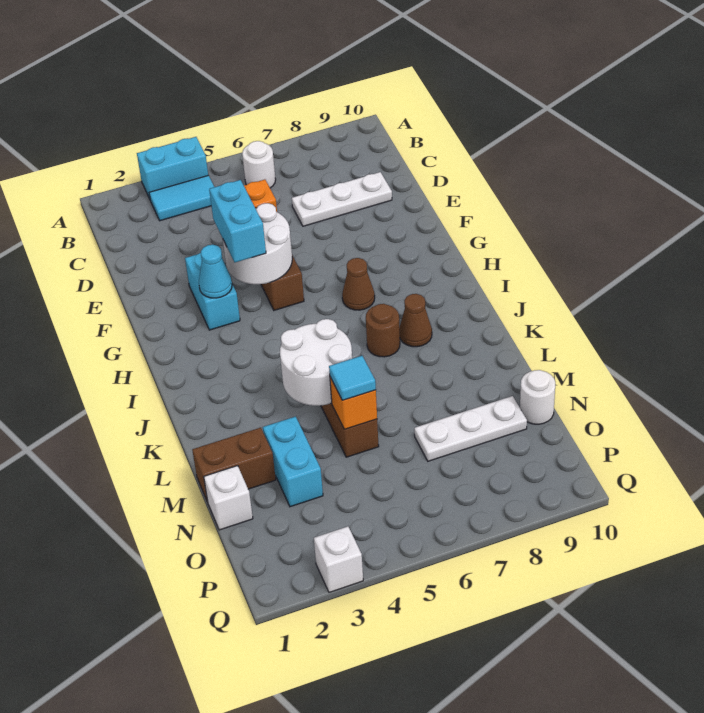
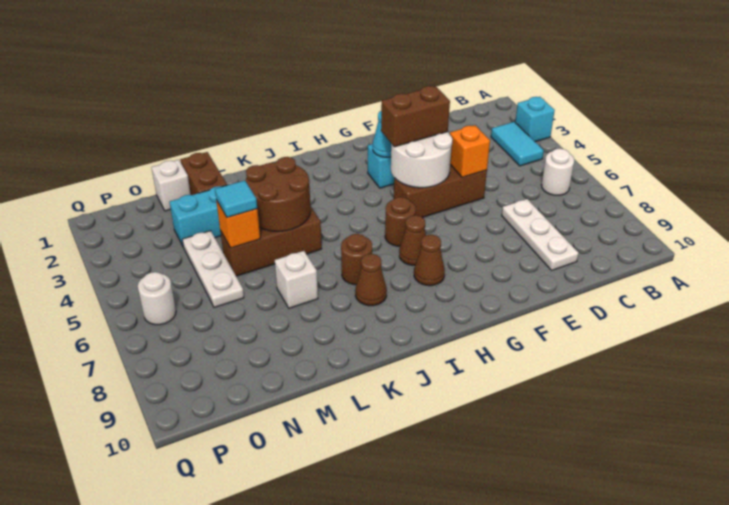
cyan 1x2 brick [137,137,208,199] -> cyan 1x1 brick [515,97,555,142]
cyan 1x2 brick [209,180,266,262] -> brown 1x2 brick [381,86,450,147]
none -> brown 1x1 round brick [385,197,416,246]
none -> brown 1x1 cone [414,235,445,286]
white 2x2 round brick [280,319,352,406] -> brown 2x2 round brick [246,157,311,232]
white 1x3 plate [414,396,527,461] -> white 1x3 plate moved to [182,231,244,308]
white 1x1 round brick [520,370,555,424] -> white 1x1 round brick moved to [138,272,176,325]
white 1x1 brick [314,526,363,592] -> white 1x1 brick moved to [275,251,318,308]

